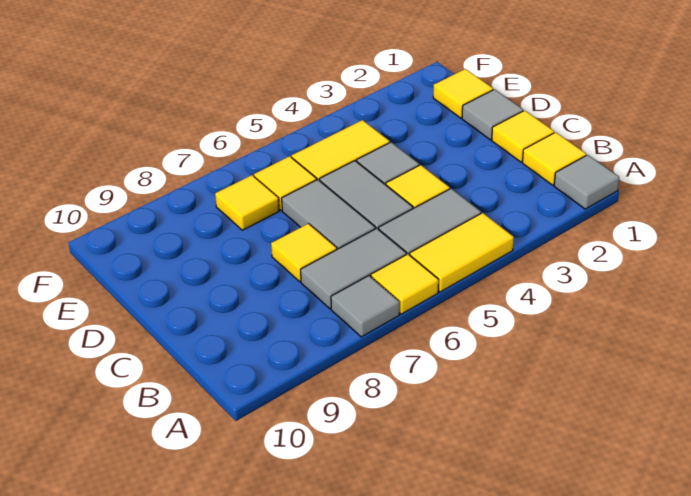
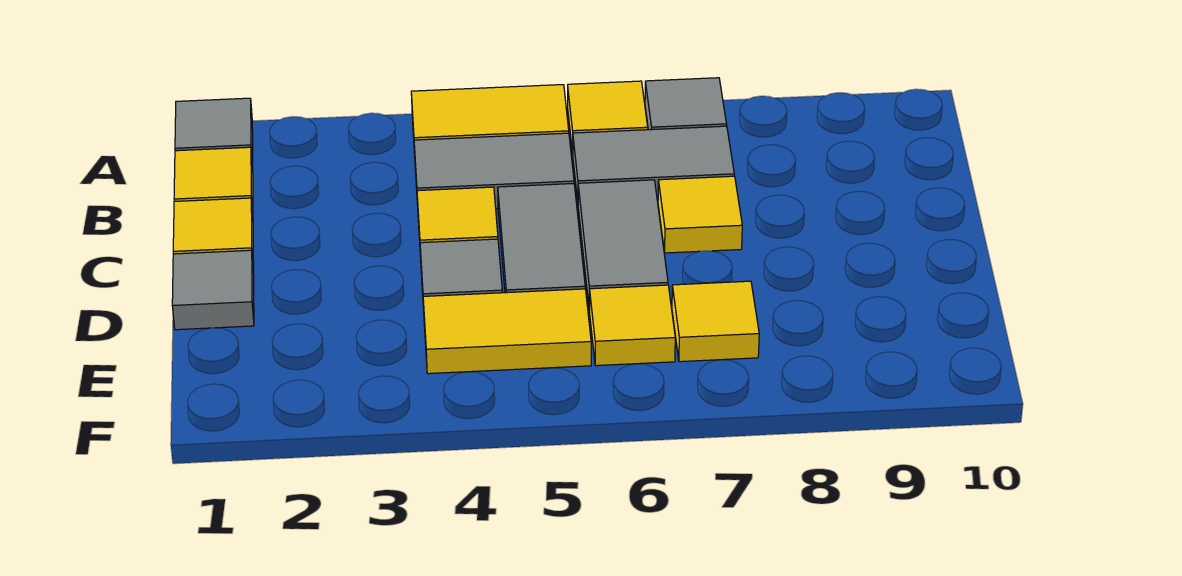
yellow 1x1 tile [433,69,493,118] -> none

